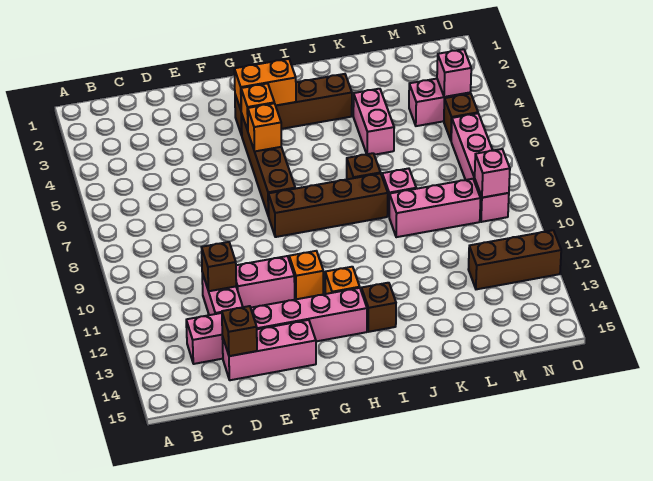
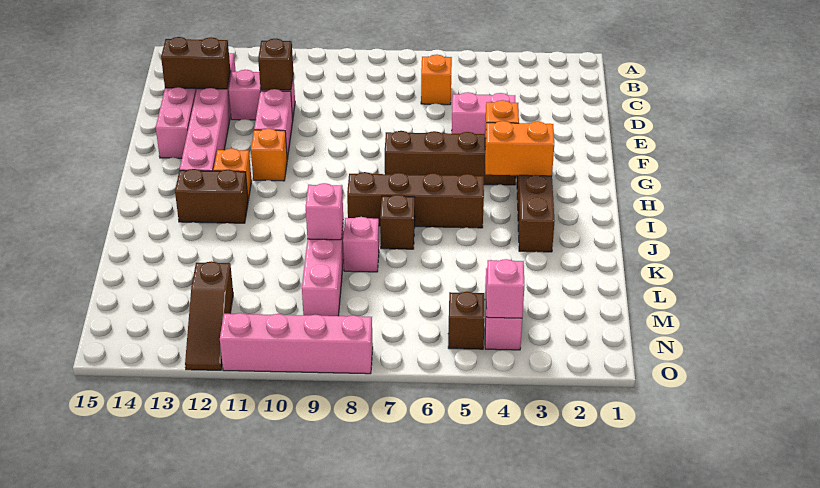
brown 1x1 brick [222,306,257,356] -> brown 1x2 brick [161,37,230,89]
orange 1x2 brick [234,59,296,110] -> orange 1x2 brick turned to [485,121,554,176]
orange 1x1 brick [248,103,281,151] -> orange 1x1 brick moved to [421,55,452,105]
brown 1x4 brick [268,173,388,237] -> brown 1x4 brick turned to [347,172,484,228]
brown 1x1 brick [361,283,396,332] -> brown 1x2 brick [175,169,248,223]
pink 1x2 brick [353,89,394,155] -> pink 1x2 brick moved to [452,92,516,134]
brown 1x3 brick [468,230,561,289] -> brown 1x3 slope [185,261,233,370]
pink 1x4 brick [451,113,509,222] -> pink 1x4 brick moved to [220,313,373,374]
pink 1x1 brick [475,149,510,198] -> pink 1x1 brick moved to [306,183,343,240]

